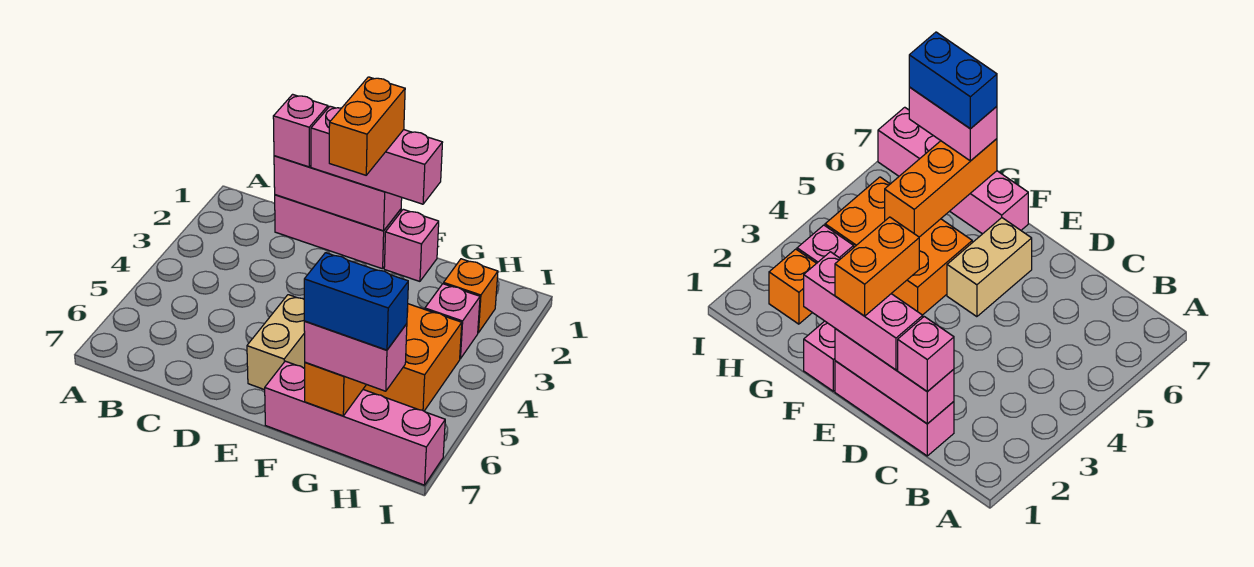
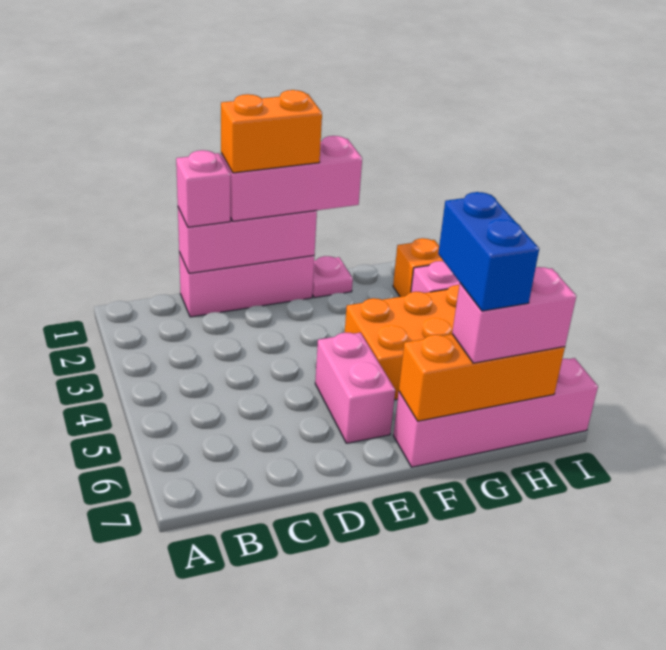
orange 1x2 brick [329,77,405,175] -> orange 1x2 brick turned to [221,90,322,173]
tan 1x2 brick [247,295,305,390] -> pink 1x2 brick [315,333,395,443]
pink 1x1 brick [384,209,439,281] -> pink 1x1 plate [312,256,353,298]
orange 1x3 brick [304,362,366,416] -> orange 1x3 brick turned to [399,334,565,421]
blue 1x2 brick [304,253,408,350] -> blue 1x2 brick turned to [438,192,539,311]

